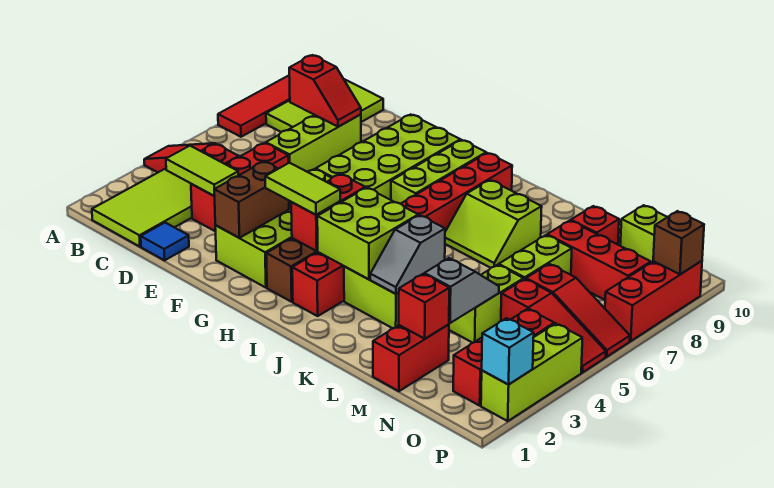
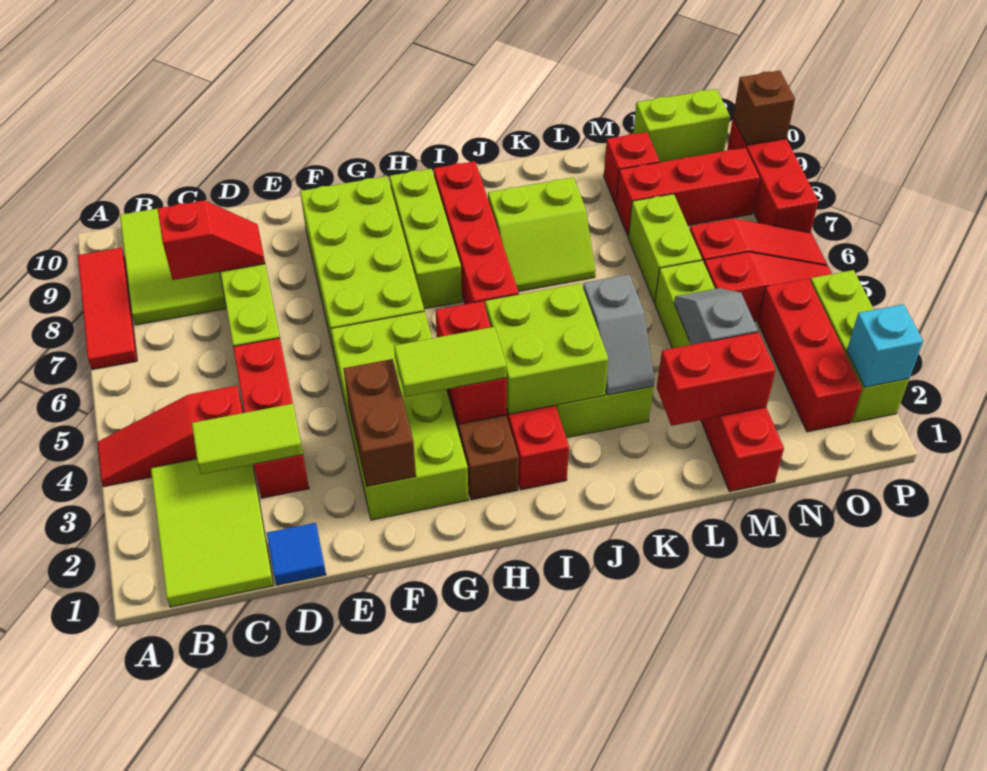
red 1x1 brick [398,274,449,339] -> red 1x2 brick [657,332,776,426]

